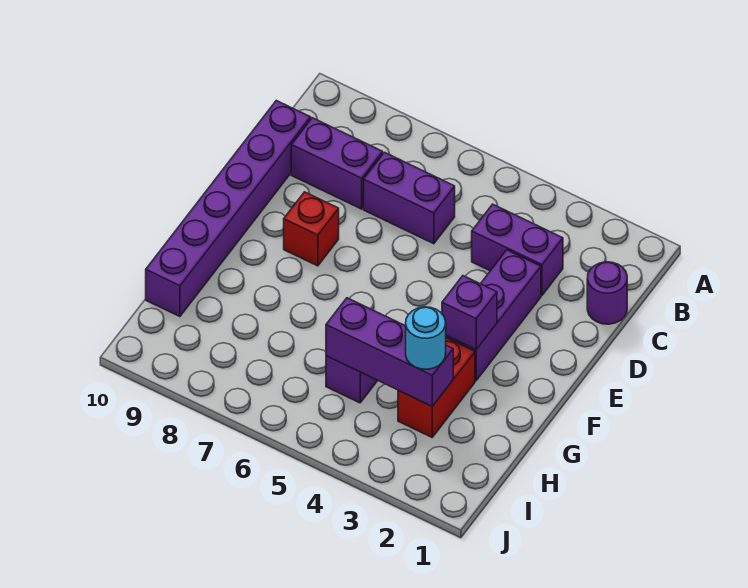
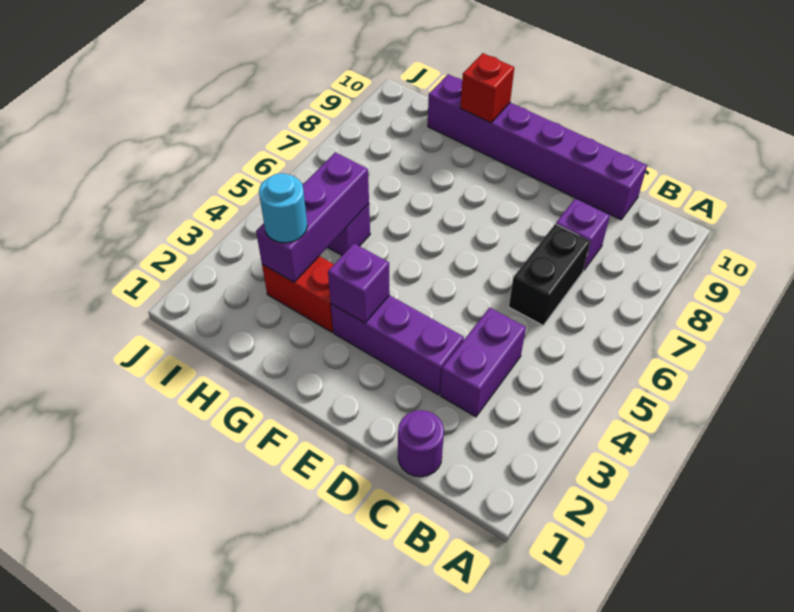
purple 1x2 brick [364,152,455,244] -> black 1x2 brick [509,224,590,325]
purple 1x2 brick [291,118,383,209] -> purple 1x1 brick [556,198,610,271]
red 1x1 brick [284,192,339,266] -> red 1x1 brick moved to [460,53,514,123]

